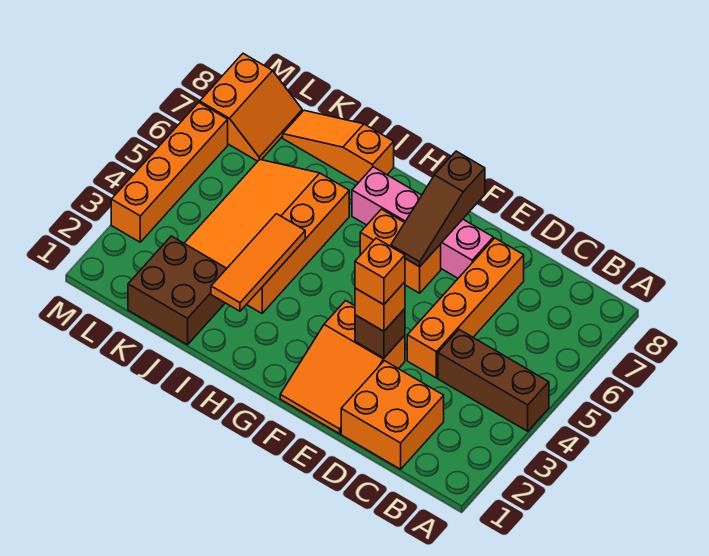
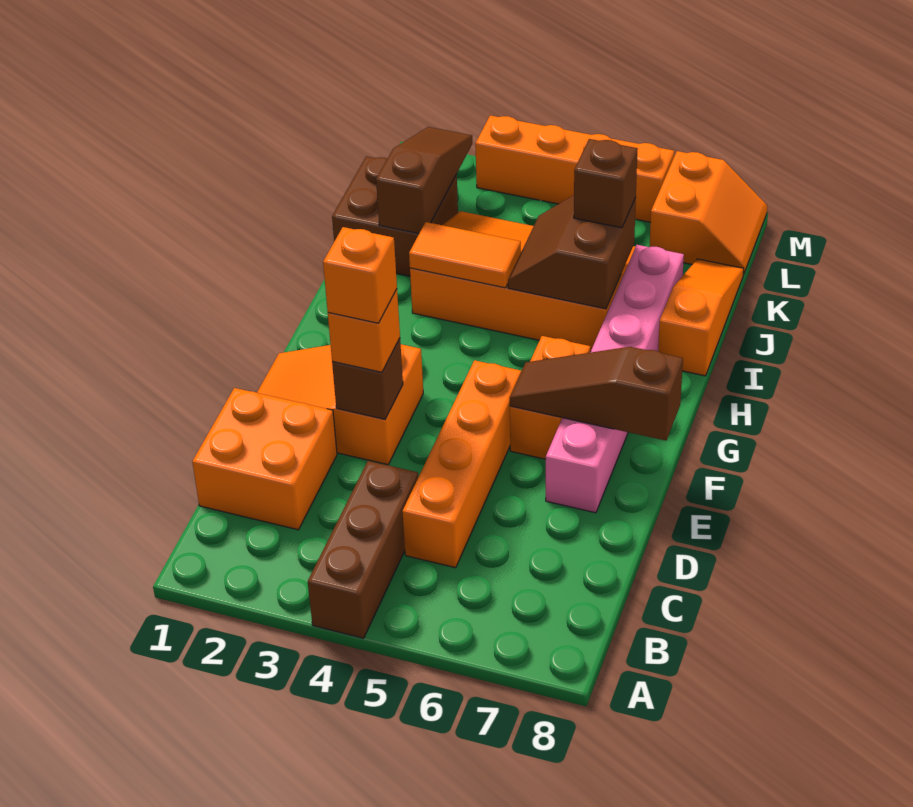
orange 1x4 brick [407,238,524,378] -> orange 1x4 brick turned to [402,360,521,568]
pink 1x4 brick [352,167,493,278] -> pink 1x6 brick [546,245,684,513]
orange 1x3 tile [211,214,305,311] -> orange 1x2 tile [409,222,521,288]
none -> brown 2x2 slope [508,195,636,309]
none -> brown 1x3 slope [376,127,472,234]
none -> brown 1x1 brick [574,139,638,228]
orange 2x2 slope [200,54,302,161] -> orange 2x2 slope turned to [650,151,767,275]

